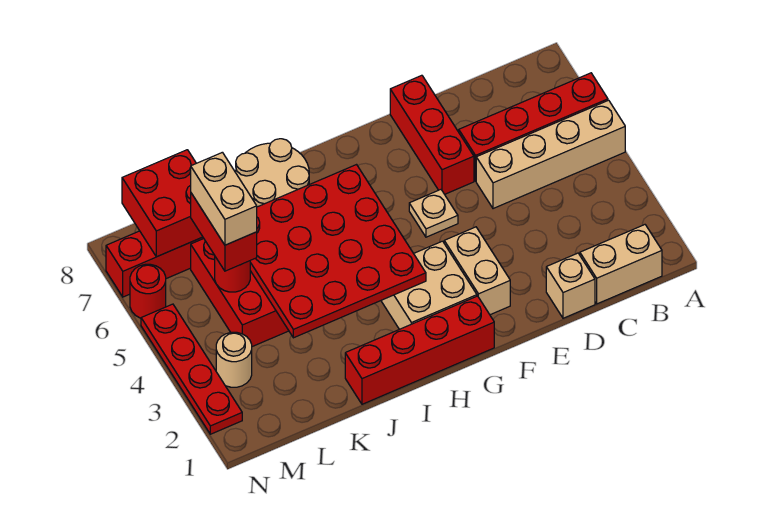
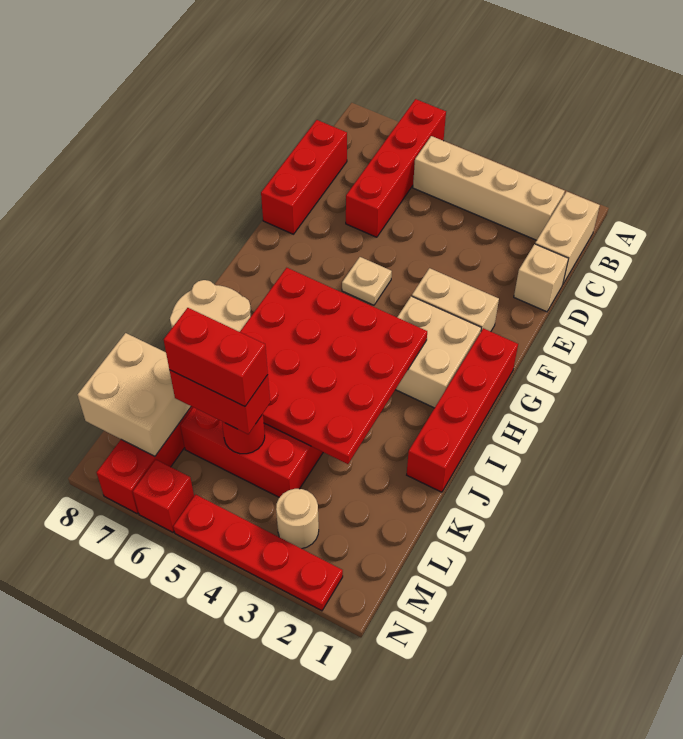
tan 1x4 brick [476,100,625,209] -> tan 1x4 brick turned to [413,136,565,240]
red 1x3 brick [390,75,474,194] -> red 1x3 brick turned to [261,120,347,234]
tan 1x2 brick [191,152,257,245] -> red 1x2 brick [164,308,268,406]
red 2x2 brick [122,150,203,257] -> tan 2x2 brick [77,333,191,456]
red 1x1 round brick [130,264,166,318] -> red 1x1 brick [133,460,194,532]

